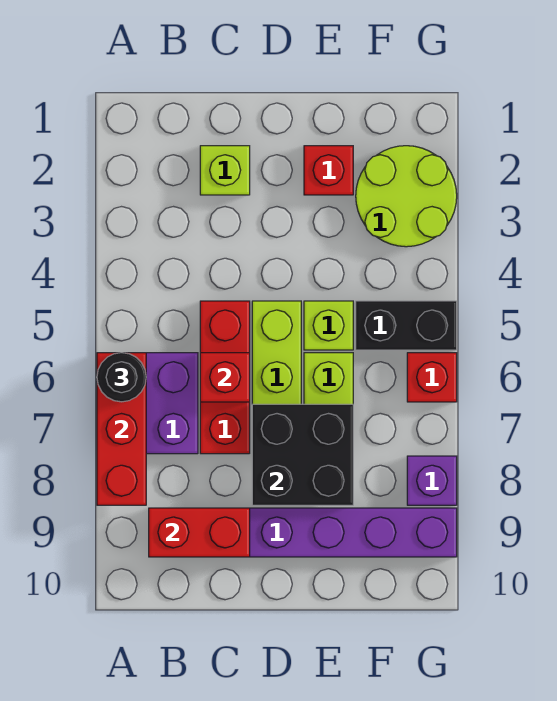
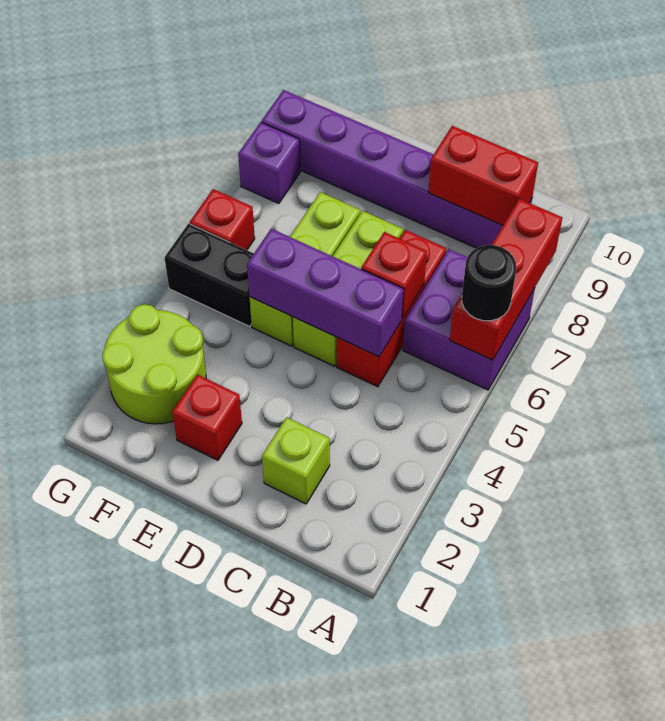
none -> purple 1x3 brick [247,229,404,357]
black 2x2 brick [252,404,353,505] -> none

